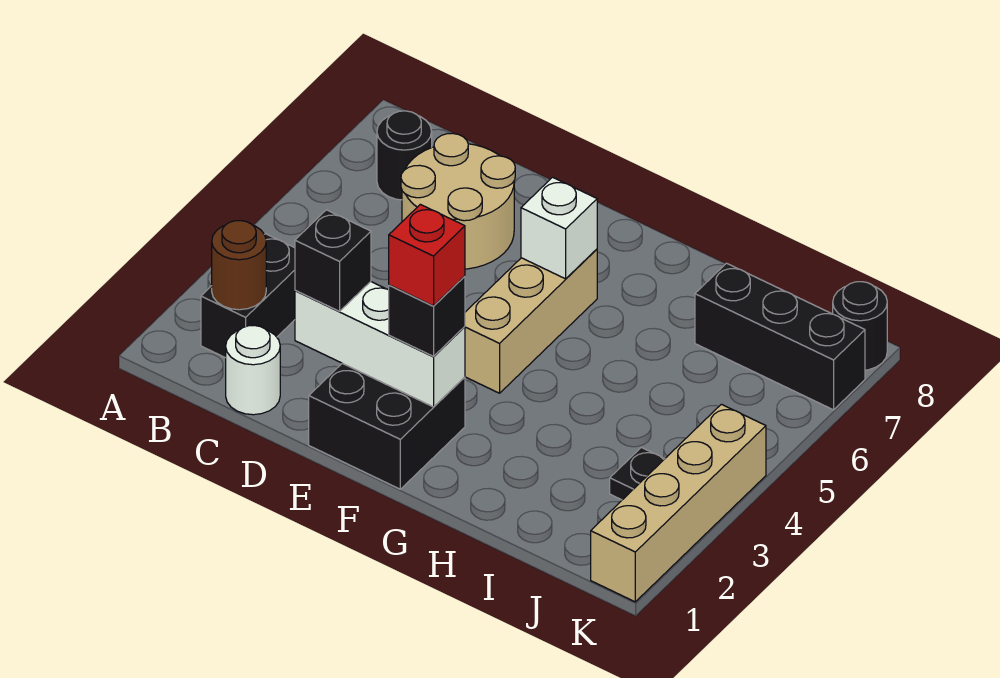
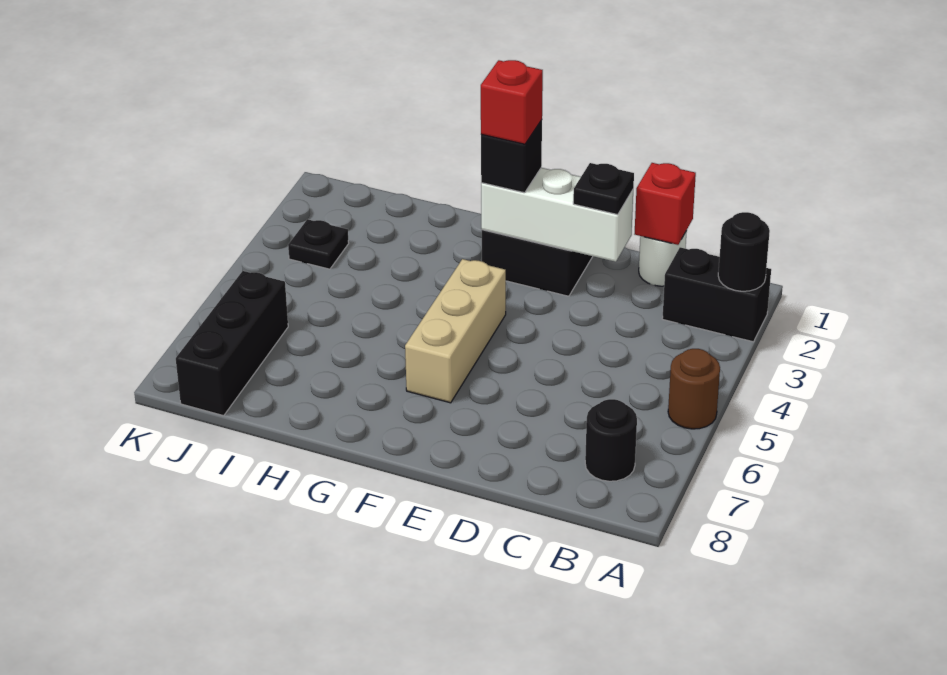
black 1x2 brick [201,234,295,358] -> black 1x2 brick turned to [662,247,771,342]
brown 1x1 round brick [212,221,266,310] -> brown 1x1 round brick moved to [668,349,720,429]
none -> red 1x1 brick [635,163,696,245]
tan 2x2 round brick [401,133,515,269] -> none
black 1x1 brick [295,210,371,311] -> black 1x1 plate [573,163,634,215]
white 1x1 brick [521,177,597,279] -> none
black 1x3 brick [695,263,865,410] -> black 1x3 brick turned to [176,271,288,416]
tan 1x4 brick [591,404,766,602] -> none
black 1x1 round brick [833,282,887,370] -> black 1x1 round brick moved to [718,212,770,291]

